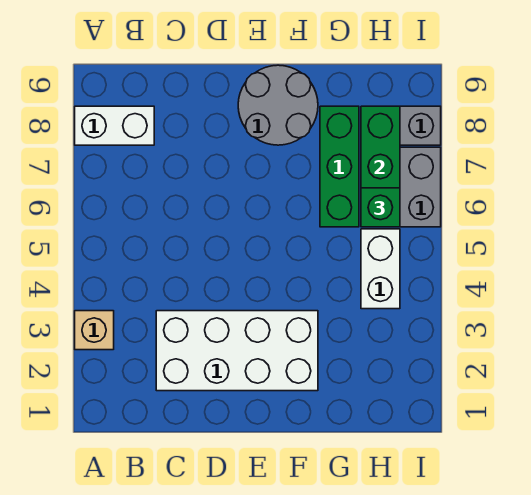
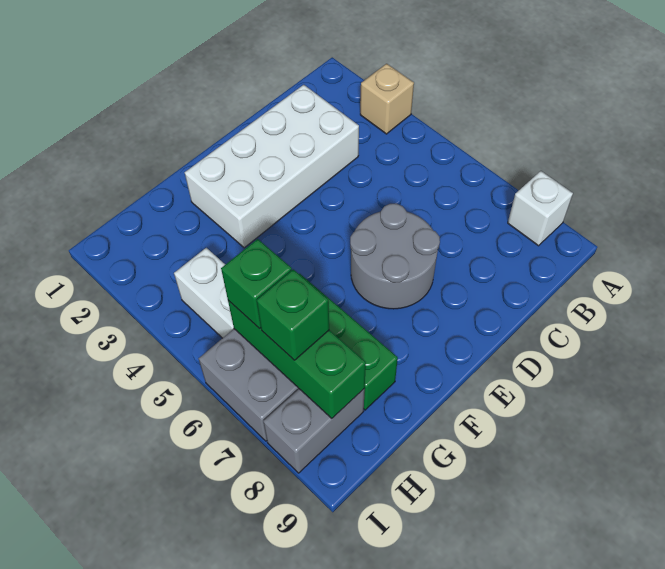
white 1x2 brick [75,106,154,145] -> white 1x1 brick [508,171,573,246]
grey 2x2 round brick [238,65,318,145] -> grey 2x2 round brick moved to [350,204,440,309]
none -> green 1x1 brick [257,269,329,360]

